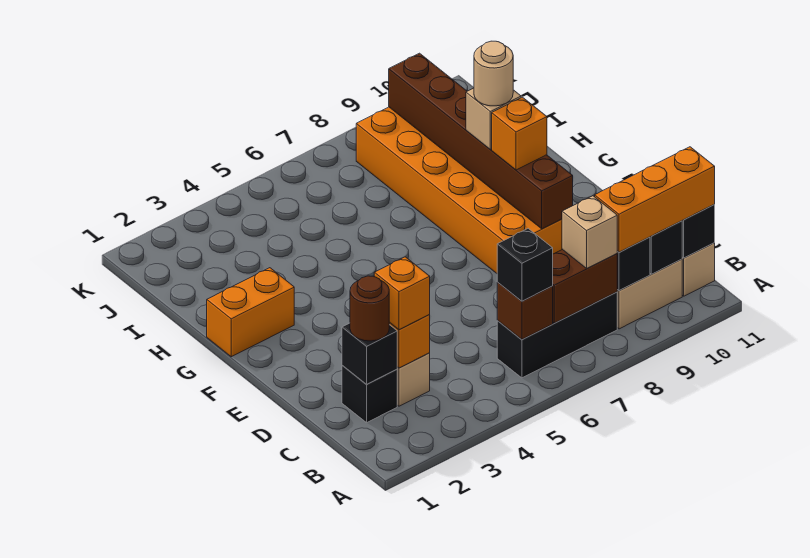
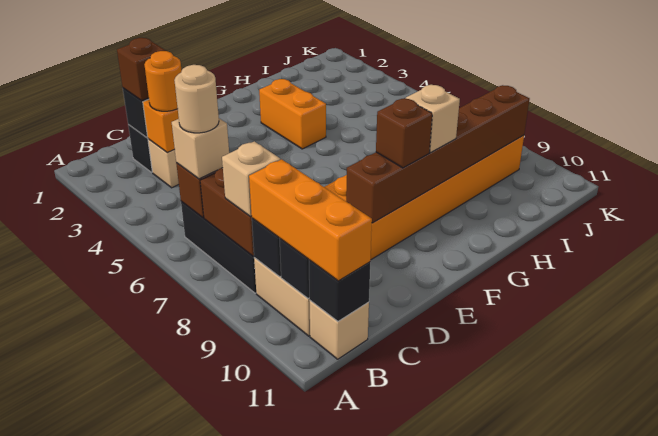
black 1x1 brick [497,229,553,301] -> tan 1x1 brick [172,118,229,179]
brown 1x1 round brick [350,276,389,341] -> brown 1x1 brick [117,38,166,101]
orange 1x1 brick [374,257,430,330] -> orange 1x1 round brick [144,51,182,111]
orange 1x1 brick [492,97,547,170] -> brown 1x1 brick [376,98,432,168]
orange 1x2 brick [207,268,294,357] -> orange 1x2 brick moved to [259,79,326,149]
tan 1x1 round brick [474,41,513,106] -> tan 1x1 round brick moved to [174,65,219,133]

